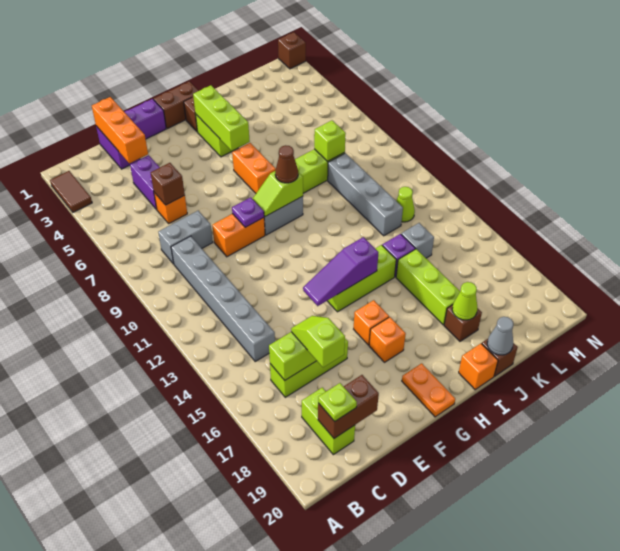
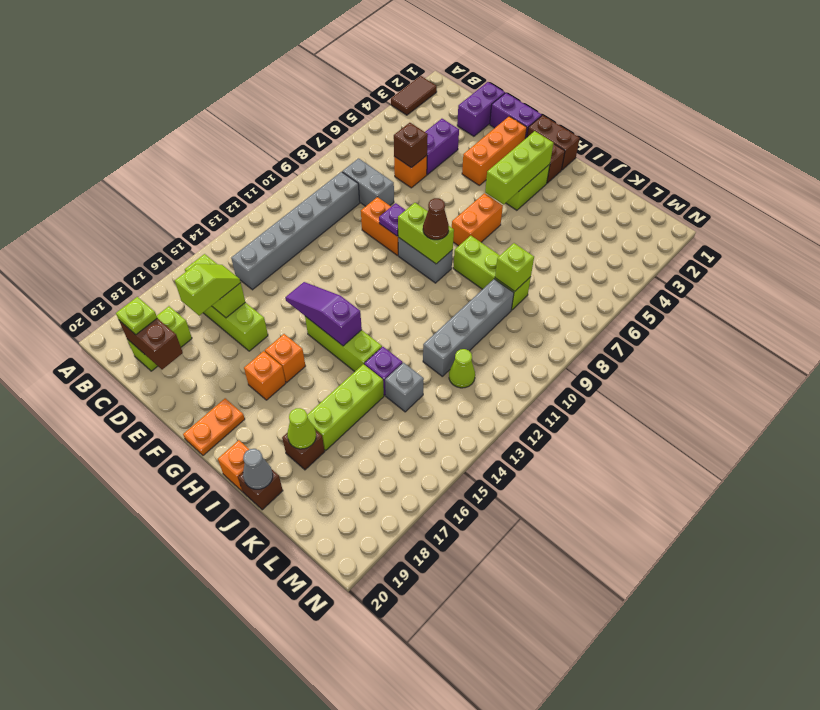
orange 1x3 brick [92,97,148,163] -> orange 1x3 brick moved to [462,116,527,185]
lime 1x2 slope [253,171,303,217] -> lime 1x2 brick [398,203,454,264]
brown 1x1 brick [278,32,306,69] -> none

